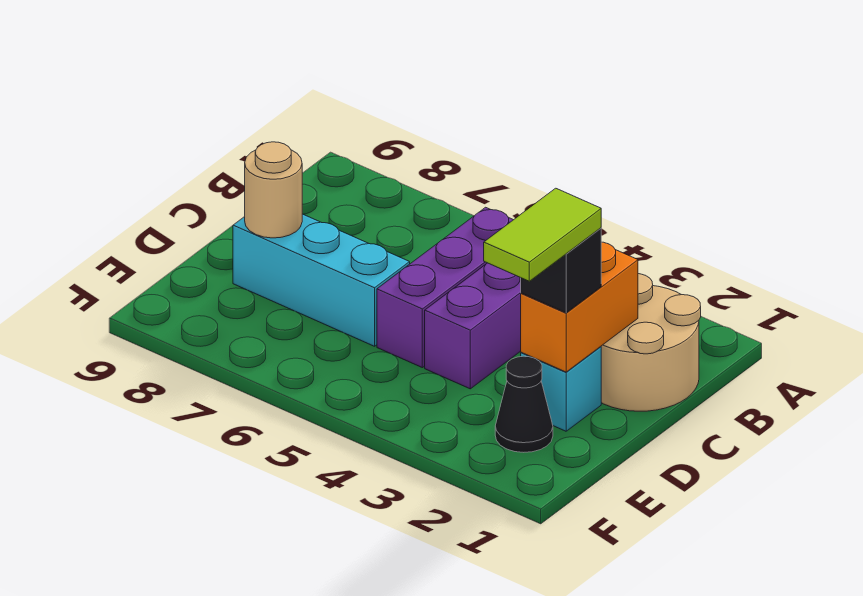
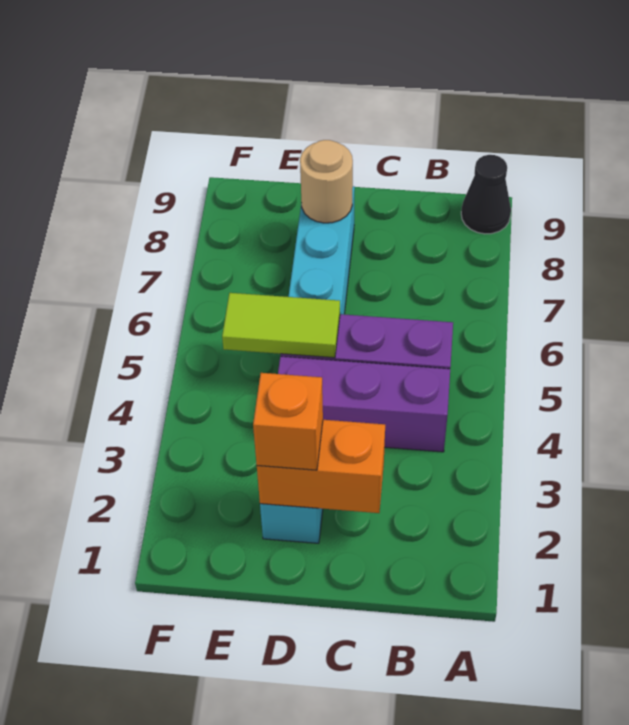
tan 2x2 round brick [601,274,701,411] -> none
black 1x1 brick [521,228,601,313] -> orange 1x1 brick [253,373,323,470]
lime 1x2 tile [484,188,601,281] -> lime 1x2 tile moved to [222,293,340,358]
black 1x1 cone [495,356,553,452] -> black 1x1 cone moved to [461,155,511,234]

